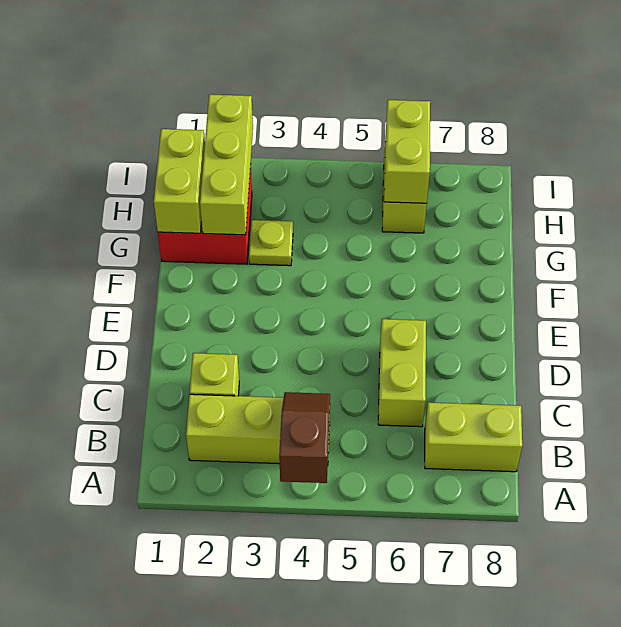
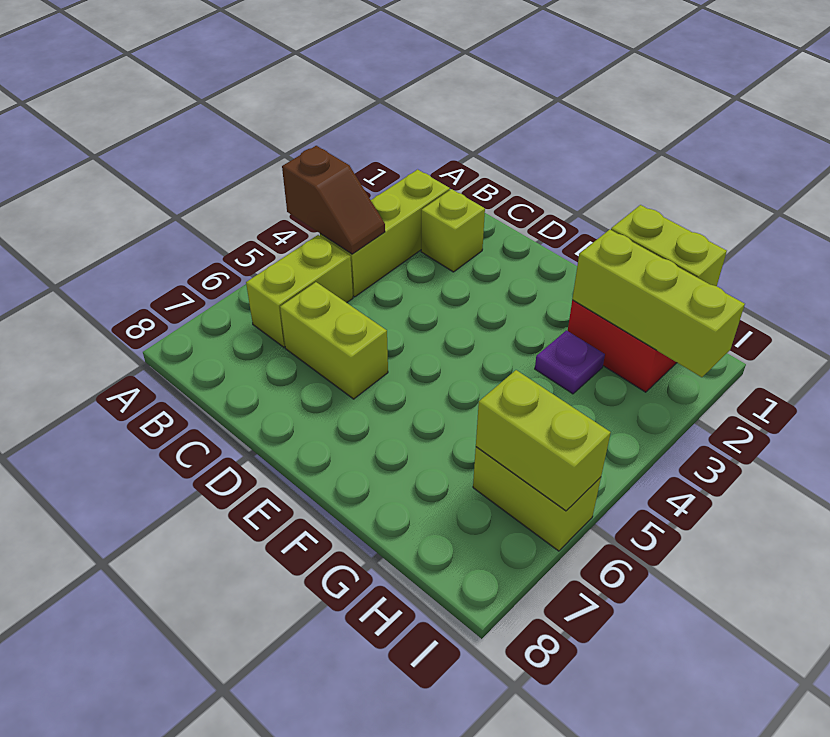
lime 1x2 brick [425,402,522,472] -> lime 1x2 brick moved to [246,235,353,347]
lime 1x1 plate [249,220,293,266] -> purple 1x1 plate [535,330,605,394]

